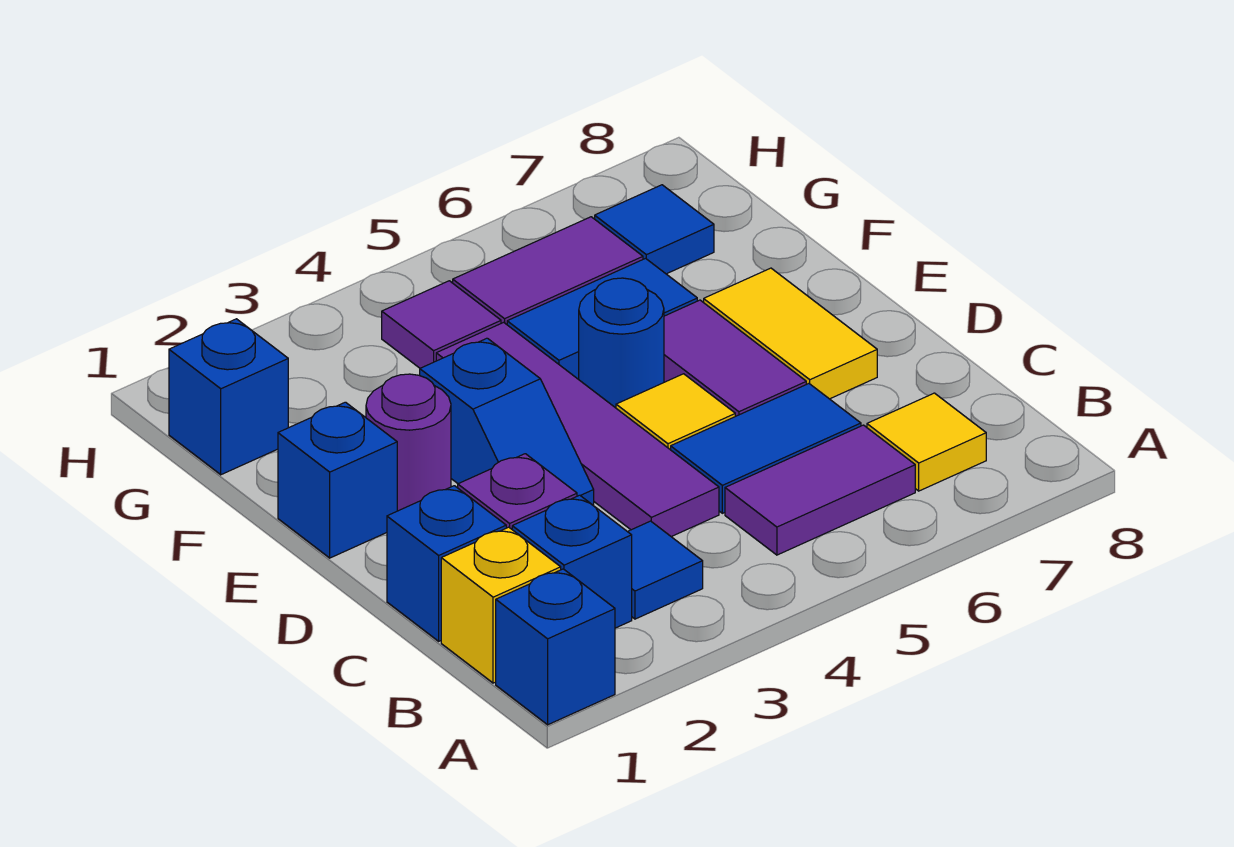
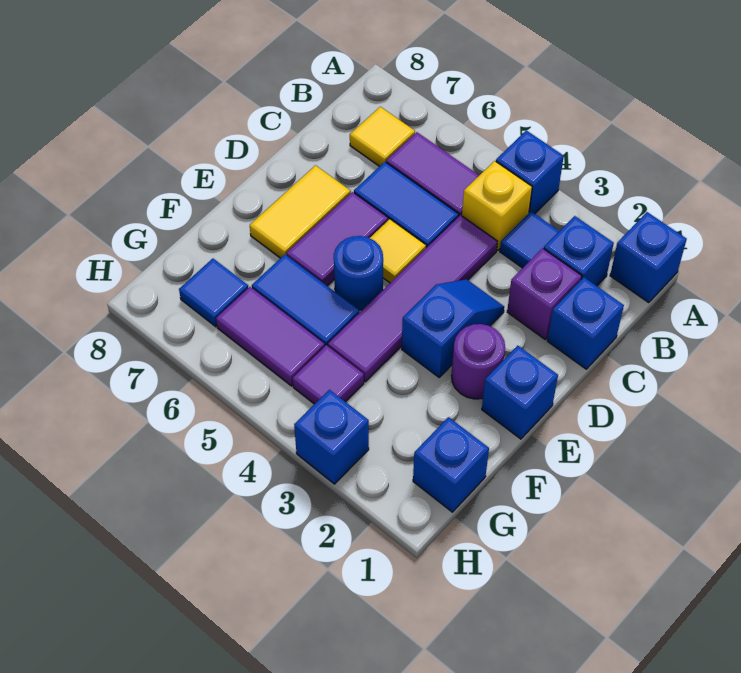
none -> blue 1x1 brick [496,130,564,214]
yellow 1x1 brick [441,527,561,683] -> yellow 1x1 brick moved to [462,161,532,250]
none -> blue 1x1 brick [294,390,369,484]

